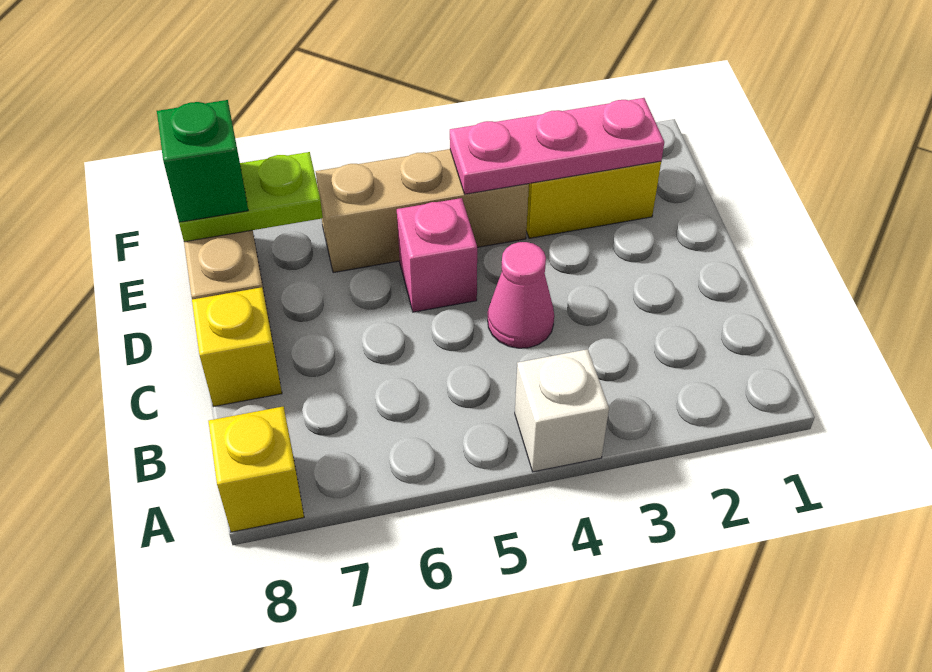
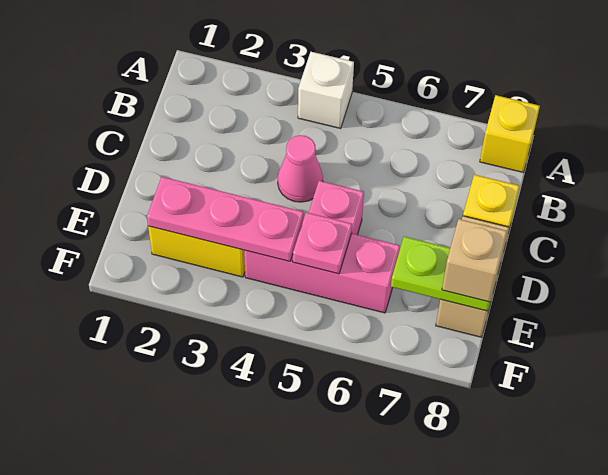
tan 1x3 brick [316,149,529,273] -> pink 1x3 brick [244,233,400,313]
none -> pink 1x1 plate [293,212,352,274]
green 1x1 brick [157,100,248,222] -> tan 1x1 brick [442,219,507,302]

